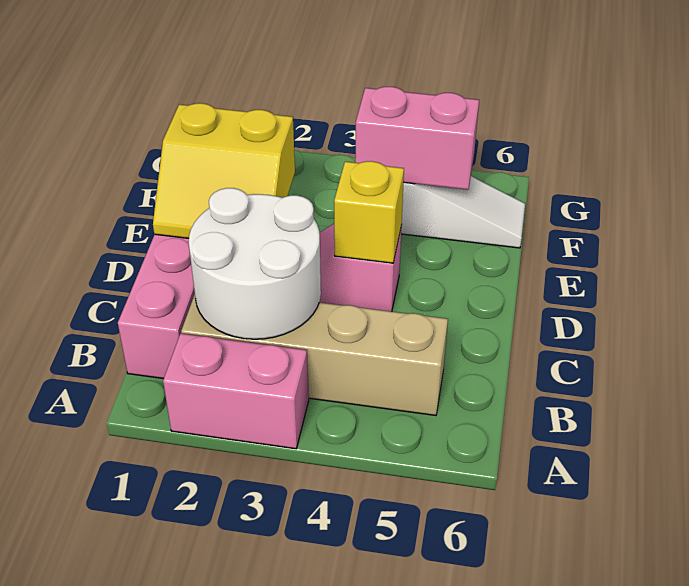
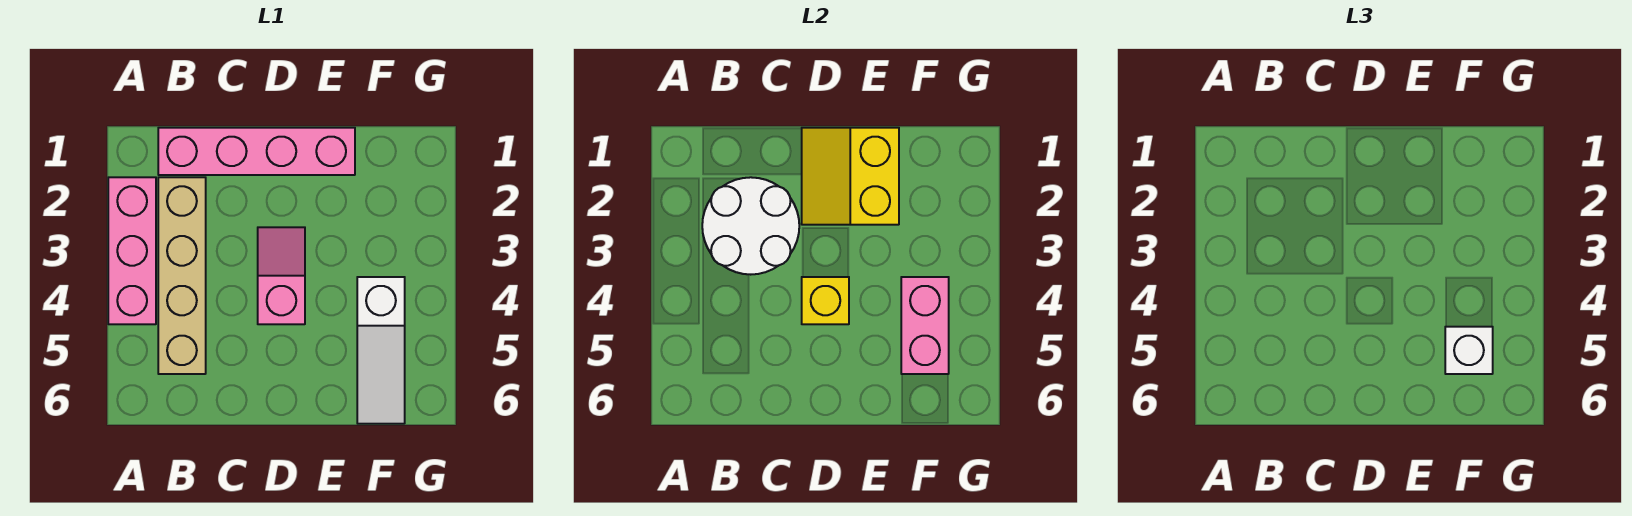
pink 1x2 brick [163,333,309,449] -> pink 1x3 brick [108,177,156,324]
none -> white 1x1 brick [1445,327,1493,374]

